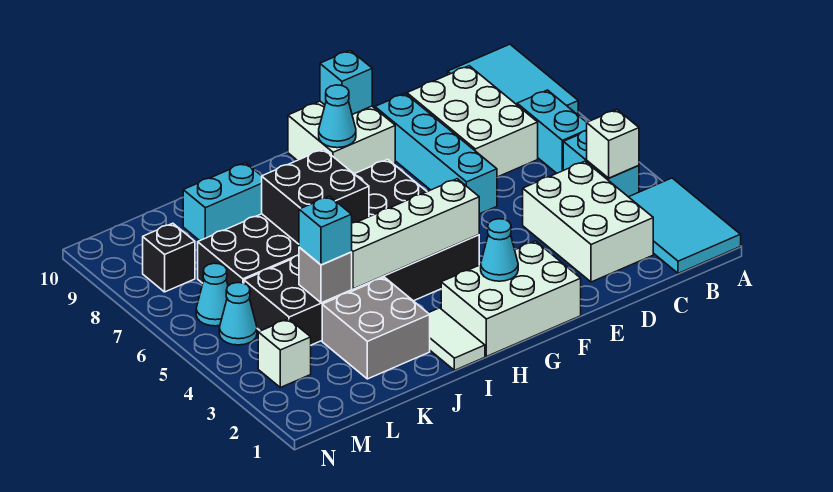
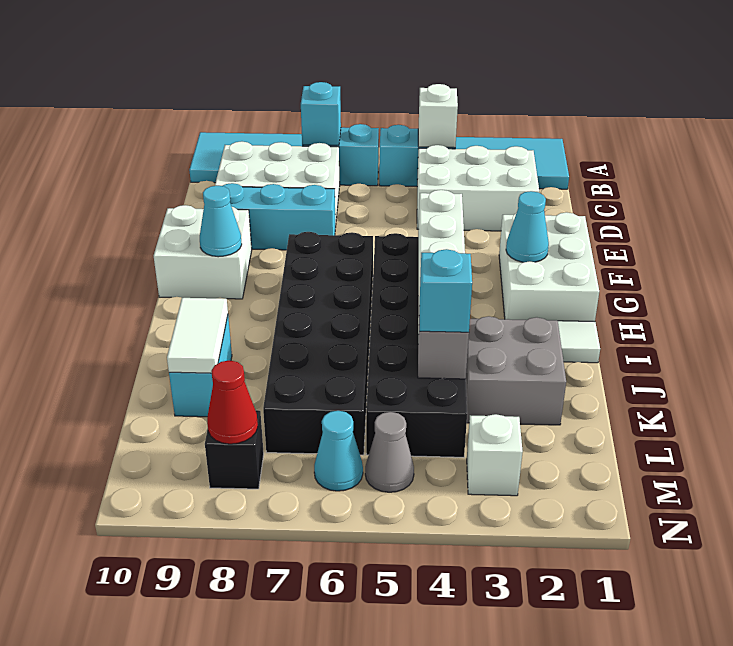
cyan 1x4 brick [375,93,497,214] -> cyan 1x3 brick [223,183,335,250]
cyan 1x1 brick [320,50,372,114] -> cyan 1x1 brick moved to [301,82,341,145]
black 2x2 brick [262,149,369,244] -> none
none -> white 1x2 tile [167,298,228,373]
cyan 1x1 cone [219,283,257,345] -> grey 1x1 cone [365,412,414,492]
none -> red 1x1 cone [207,360,258,444]

